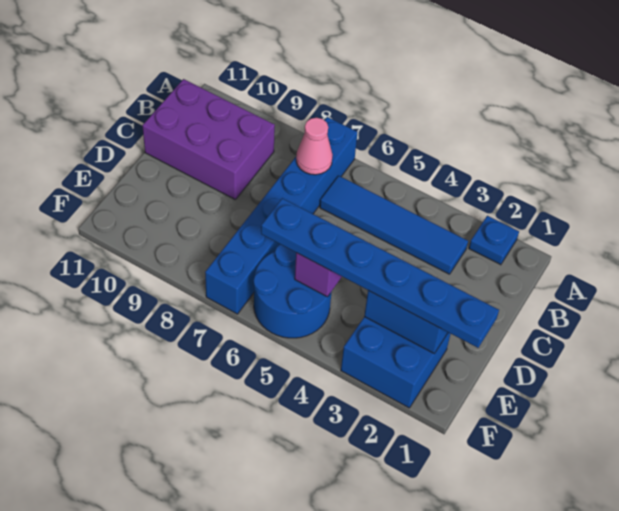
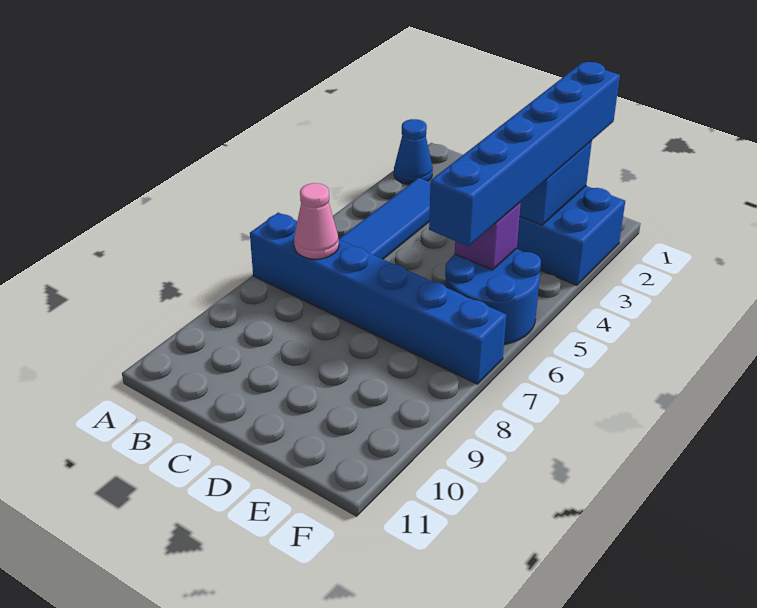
blue 1x1 plate [469,216,519,265] -> blue 1x1 cone [394,119,433,185]
purple 2x3 brick [142,79,275,199] -> none
blue 1x6 plate [261,198,499,348] -> blue 1x6 brick [429,62,620,246]

